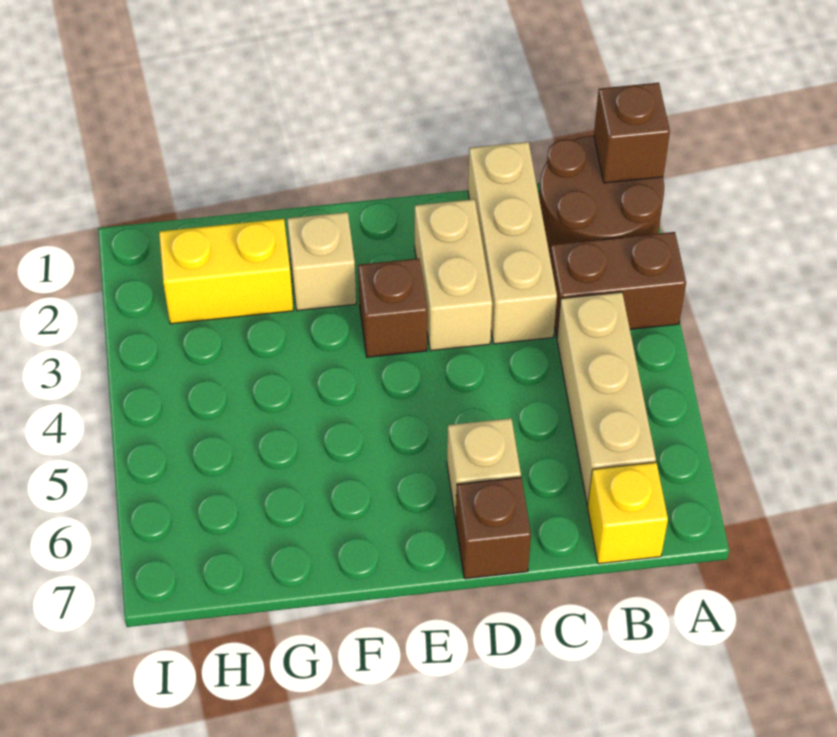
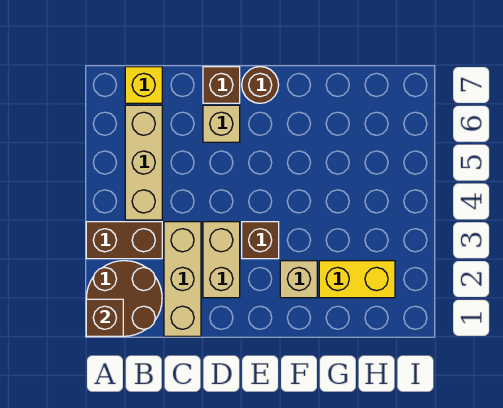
none -> brown 1x1 round brick [242,67,279,103]

